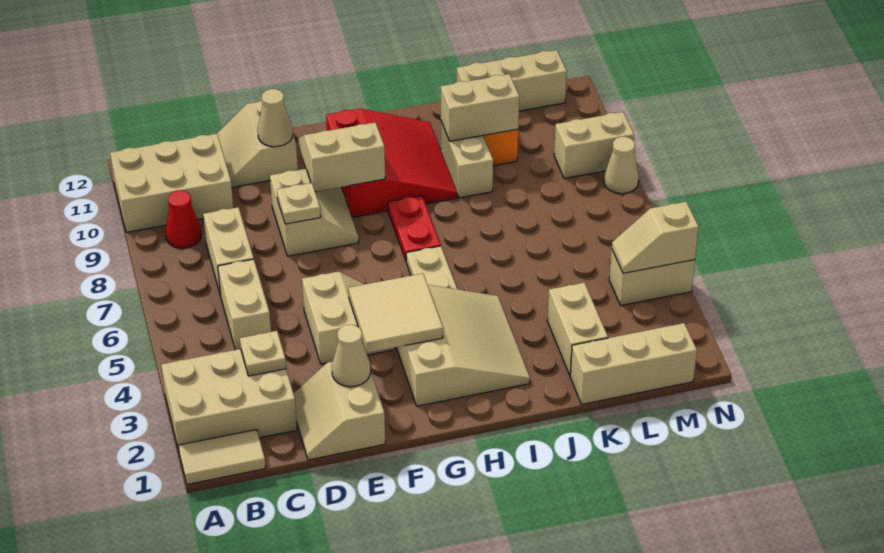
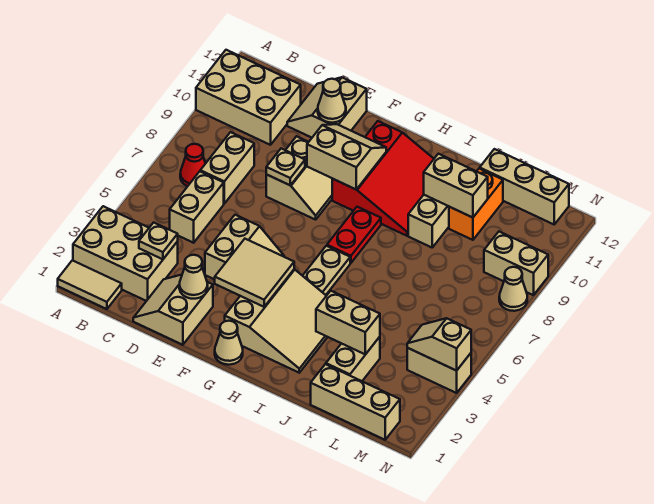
red 1x1 cone [165,191,201,248] -> red 1x1 cone moved to [180,144,206,186]
none -> tan 1x1 cone [215,321,243,365]
none -> tan 1x2 brick [316,291,380,354]

